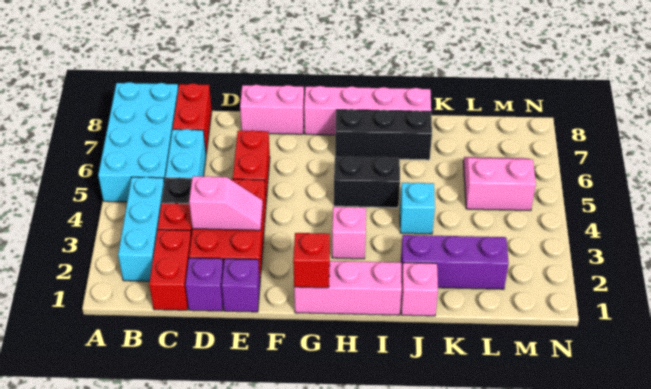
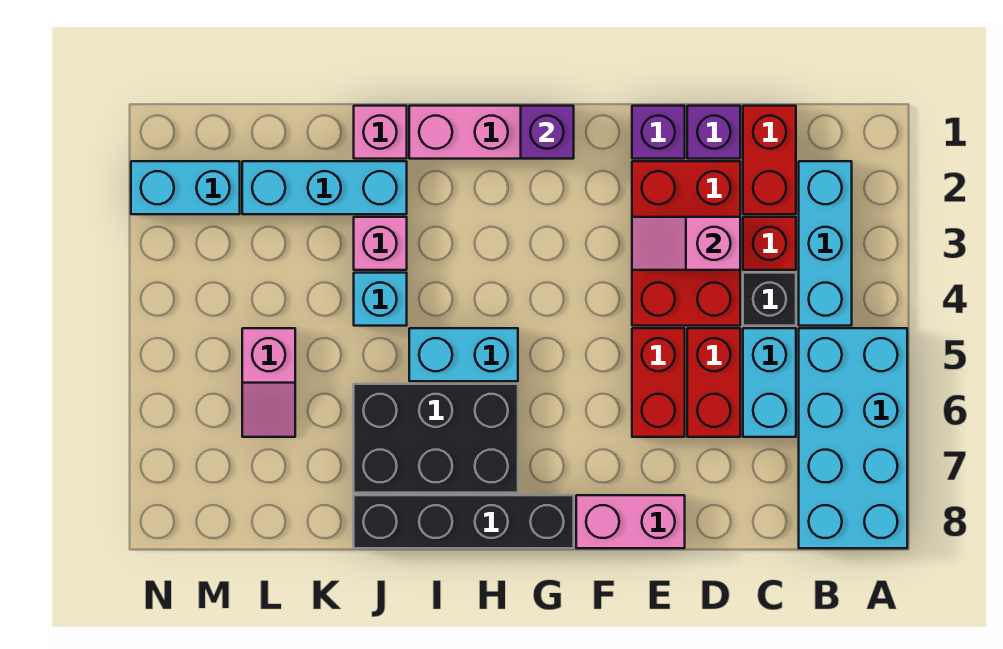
red 1x2 brick [173,83,212,154] -> red 1x2 brick moved to [687,328,740,437]
red 1x1 brick [293,233,330,288] -> purple 1x1 brick [521,106,574,159]
pink 1x4 brick [304,86,431,135] -> black 1x4 brick [354,495,574,548]
pink 1x1 brick [332,207,366,259] -> pink 1x1 brick moved to [354,217,407,270]
black 1x2 brick [334,156,400,208] -> cyan 1x2 brick [409,328,518,381]
black 1x3 brick [335,109,432,160] -> black 2x3 brick [354,384,518,493]
purple 1x3 brick [401,235,509,289] -> cyan 1x3 brick [242,161,407,214]
pink 2x2 slope [463,157,536,210] -> pink 1x2 slope [242,328,295,437]
none -> cyan 1x2 brick [131,161,240,214]

